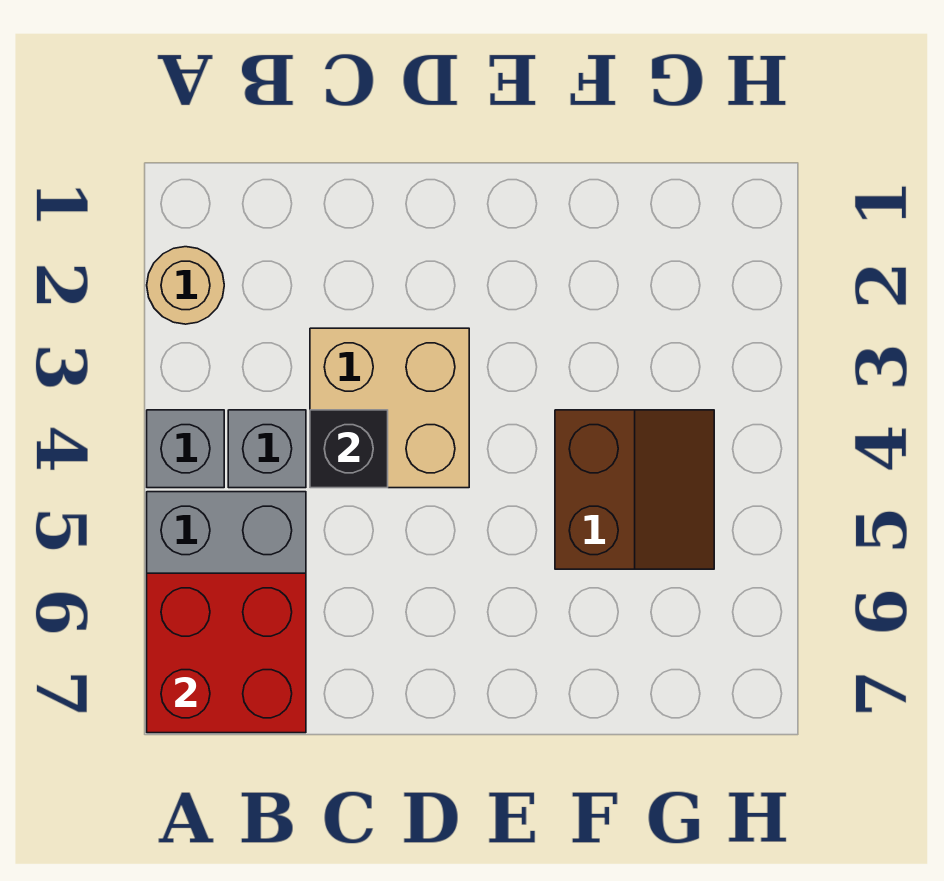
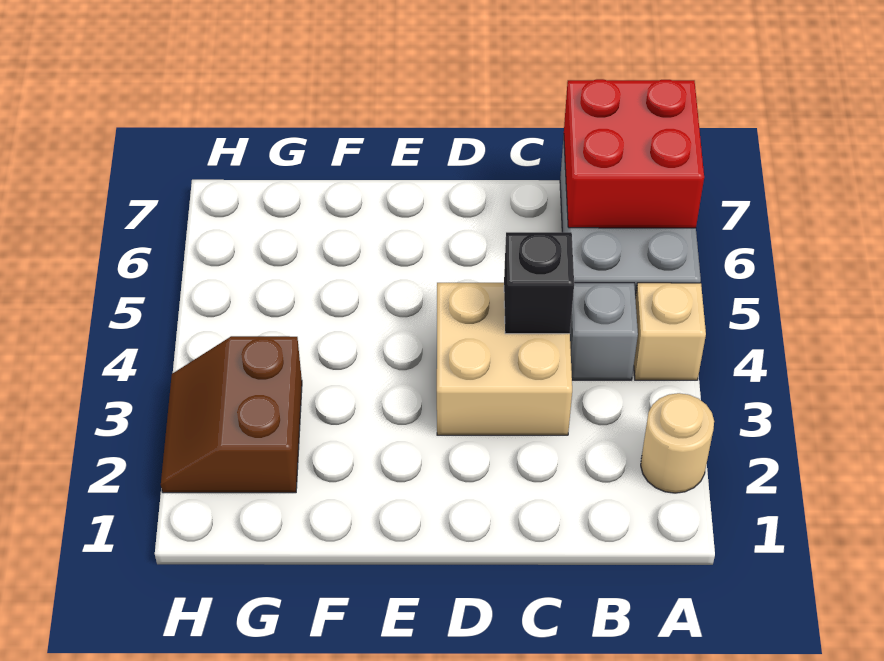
grey 1x1 brick [147,410,224,488] -> tan 1x1 brick [634,283,706,380]
brown 2x2 slope [555,410,714,569] -> brown 2x2 slope moved to [161,336,302,493]

